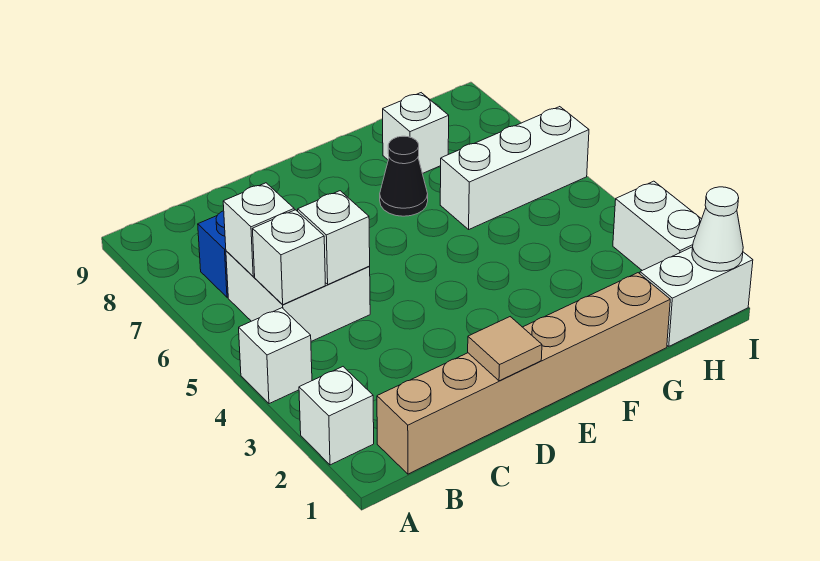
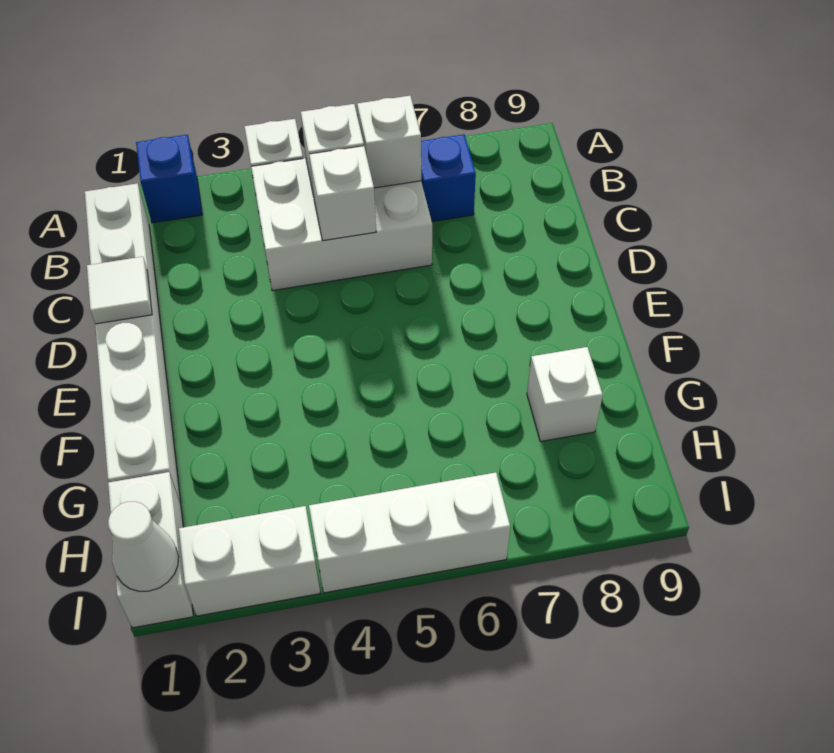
white 1x1 brick [299,367,374,465] -> blue 1x1 brick [136,135,202,223]
tan 1x6 brick [377,273,670,474] -> white 1x6 brick [85,183,181,504]
white 2x2 brick [226,251,370,341] -> white 2x3 brick [251,158,432,291]
tan 1x1 tile [468,317,542,381] -> white 1x1 tile [87,257,152,324]
black 1x1 cone [380,136,428,216] -> none
white 1x3 brick [440,107,589,229] -> white 1x3 brick turned to [309,473,510,593]

